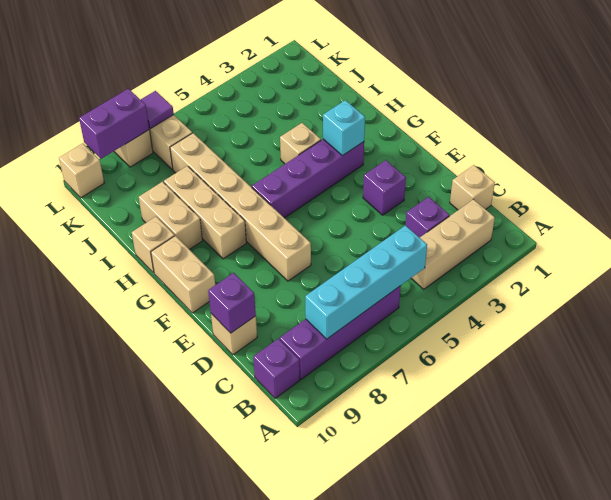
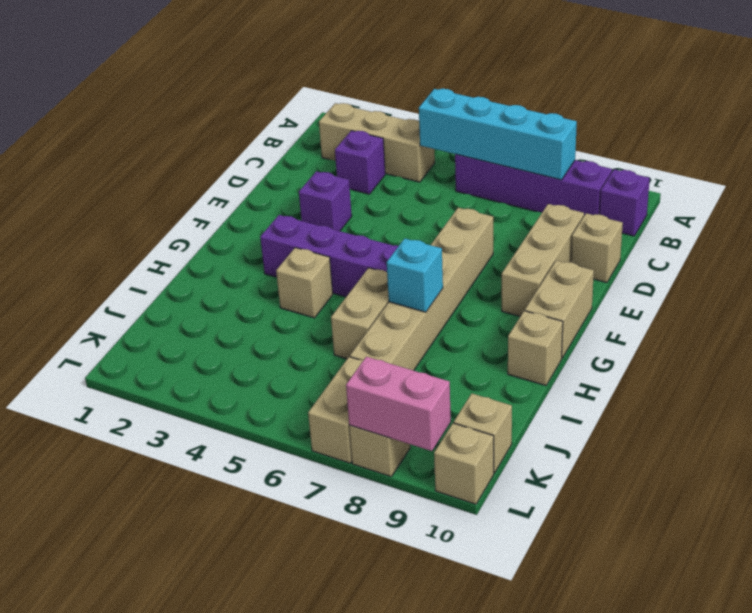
tan 1x1 brick [450,165,495,210] -> tan 1x1 brick moved to [454,394,512,473]
purple 1x1 brick [208,273,256,333] -> none
cyan 1x1 brick [323,100,365,156] -> cyan 1x1 brick moved to [387,238,443,312]
tan 1x3 brick [164,166,246,259] -> tan 1x3 brick moved to [502,204,584,316]
tan 1x2 brick [139,182,203,249] -> tan 1x2 brick moved to [331,268,389,359]
purple 1x1 tile [141,91,174,129] -> none
purple 1x2 brick [79,89,149,159] -> pink 1x2 brick [346,357,451,451]

